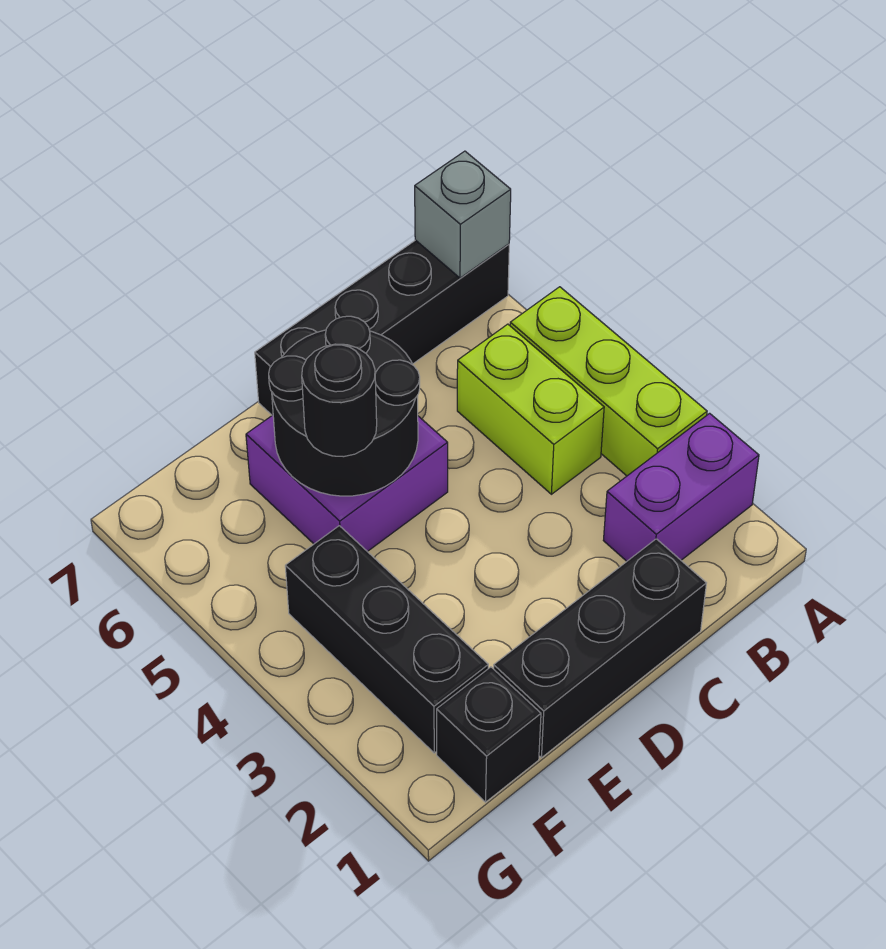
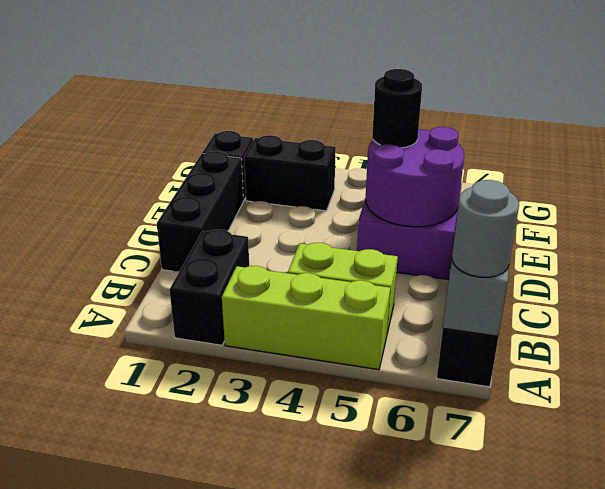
purple 1x2 brick [603,413,759,561] -> black 1x2 brick [169,230,249,345]
none -> grey 1x1 round brick [452,180,519,277]
black 2x2 round brick [269,316,420,496] -> purple 2x2 round brick [366,127,464,227]
black 1x3 brick [285,526,488,753] -> black 1x2 brick [244,135,336,211]

